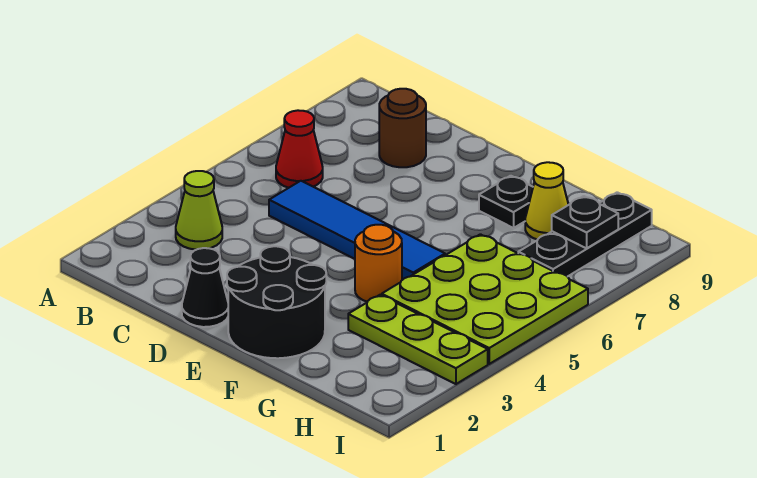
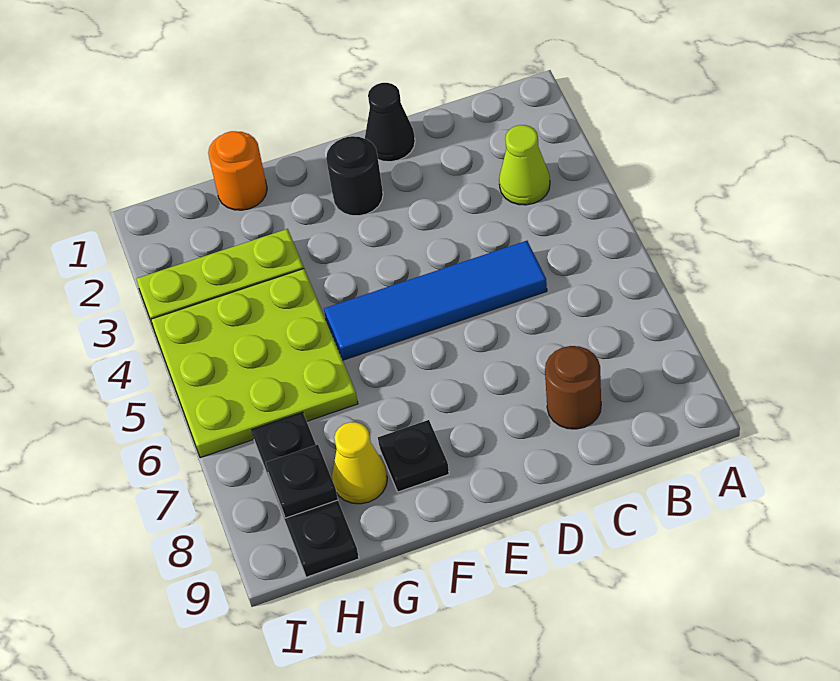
red 1x1 cone [276,110,323,188] -> none
black 2x2 round brick [227,246,326,358] -> black 1x1 round brick [326,136,383,216]
orange 1x1 round brick [355,225,402,302] -> orange 1x1 round brick moved to [208,131,267,210]

